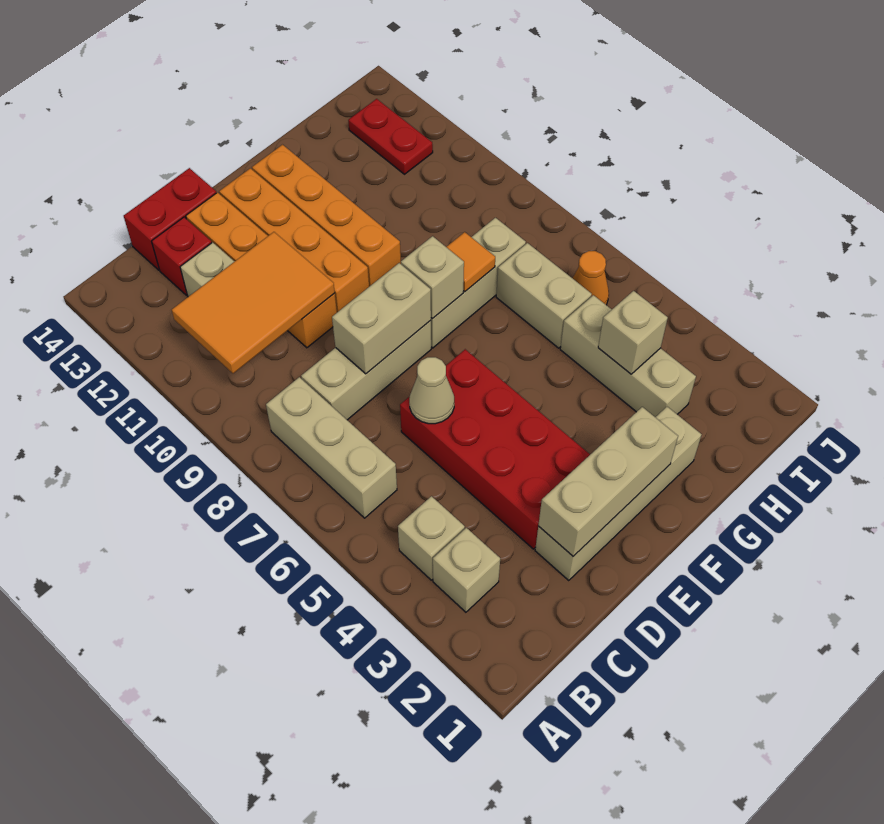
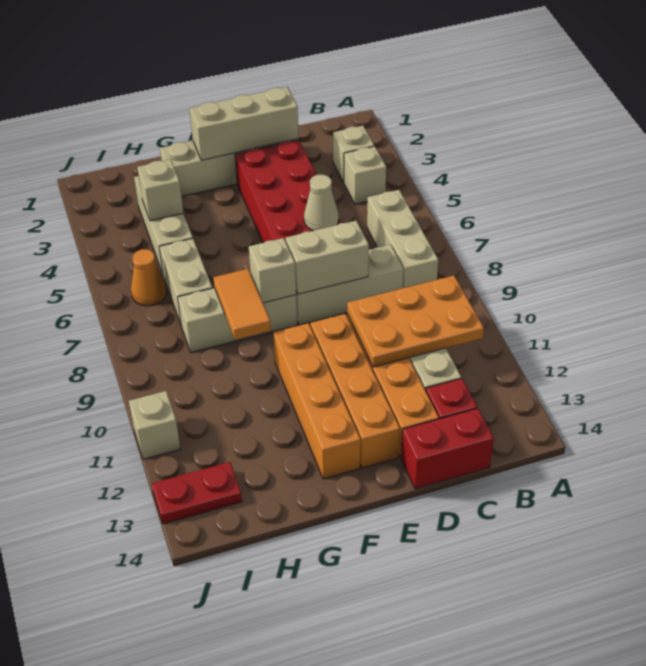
orange 2x3 tile [172,232,335,373] -> orange 2x3 plate [347,276,484,367]
orange 1x1 tile [447,232,495,292] -> orange 1x2 tile [213,269,271,340]
red 1x2 plate [348,99,433,174] -> red 1x2 plate turned to [152,462,242,524]
none -> tan 1x1 brick [129,391,180,459]

